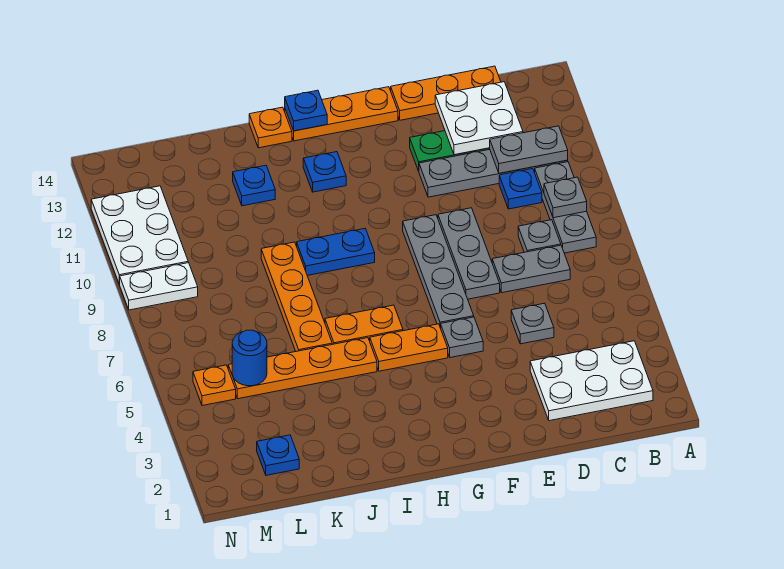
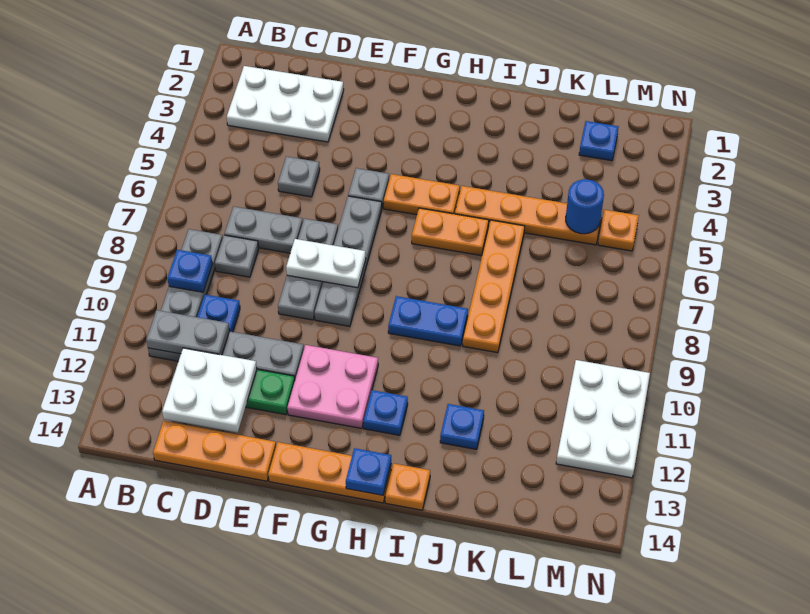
grey 1x1 plate [544,177,587,218] -> blue 1x1 plate [167,250,213,292]
none -> pink 2x2 plate [287,345,378,428]
white 1x2 plate [119,263,198,310] -> white 1x2 plate moved to [286,239,366,288]

